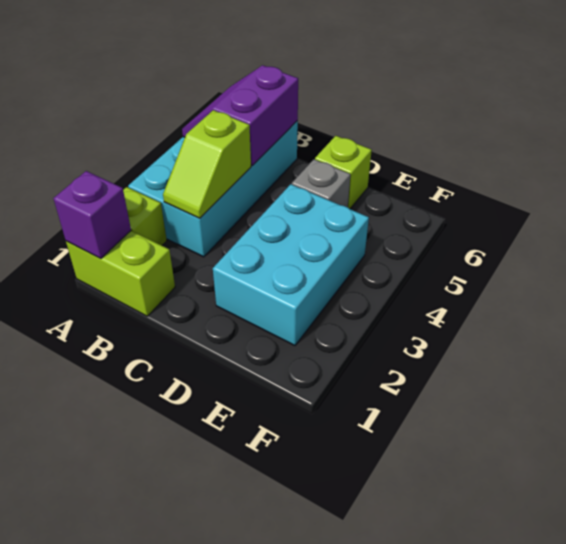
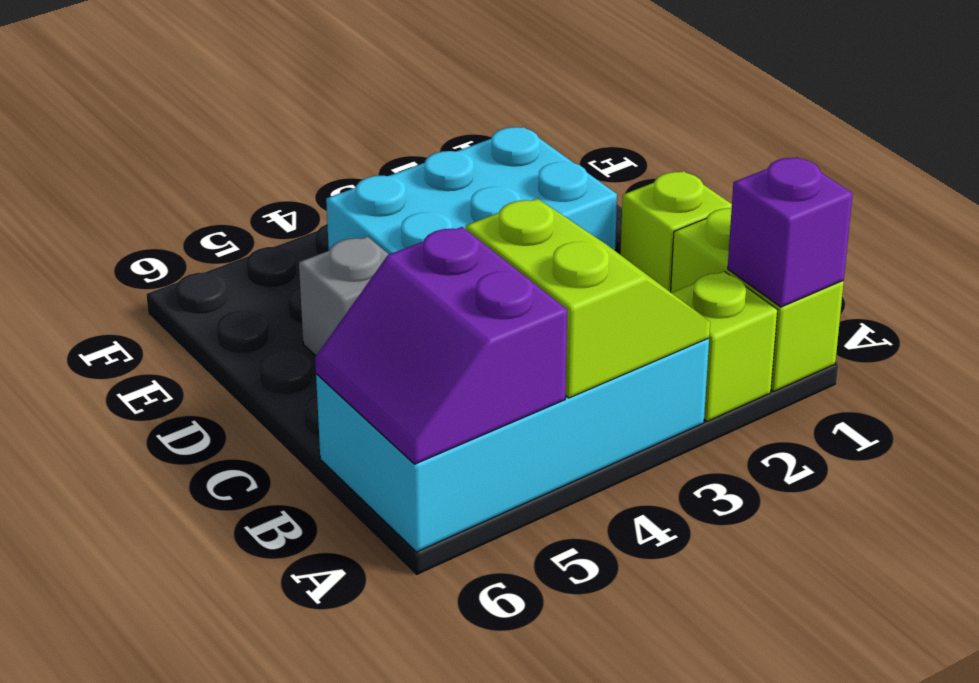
purple 2x2 slope [182,65,298,166] -> purple 2x2 slope turned to [315,227,567,464]
lime 1x2 slope [163,110,251,218] -> lime 2x2 slope [466,198,710,398]
lime 1x1 brick [315,136,372,209] -> lime 1x1 brick moved to [620,171,732,292]

